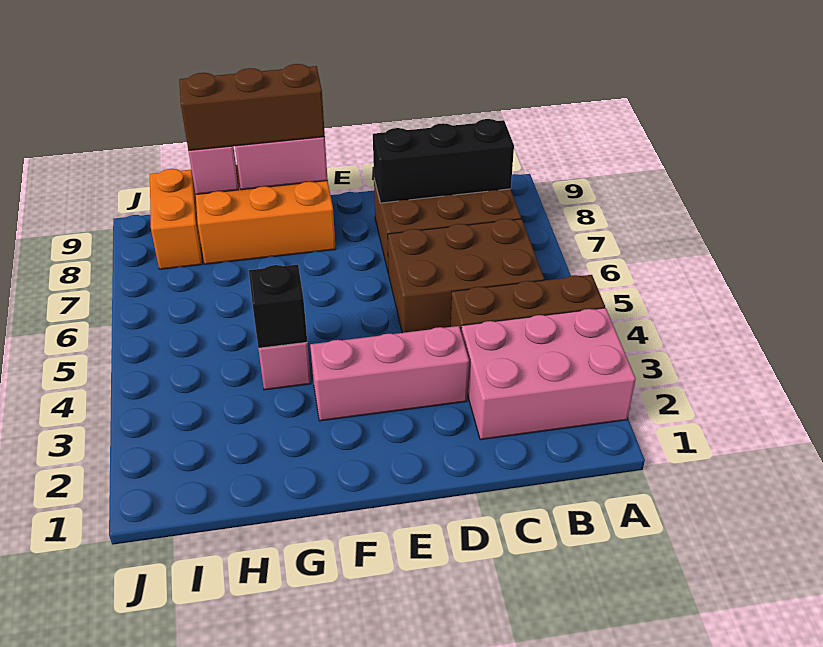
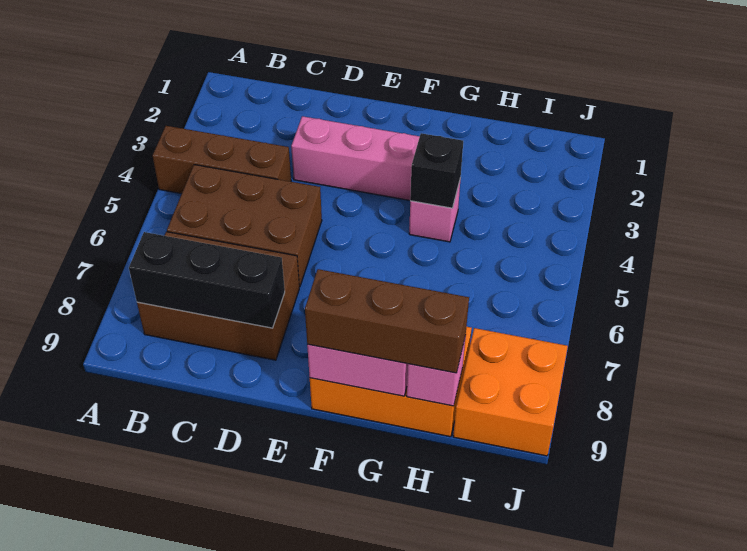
pink 2x3 brick [461,308,636,440] -> none
orange 1x2 brick [150,169,202,269] -> orange 2x2 brick [453,328,568,456]

